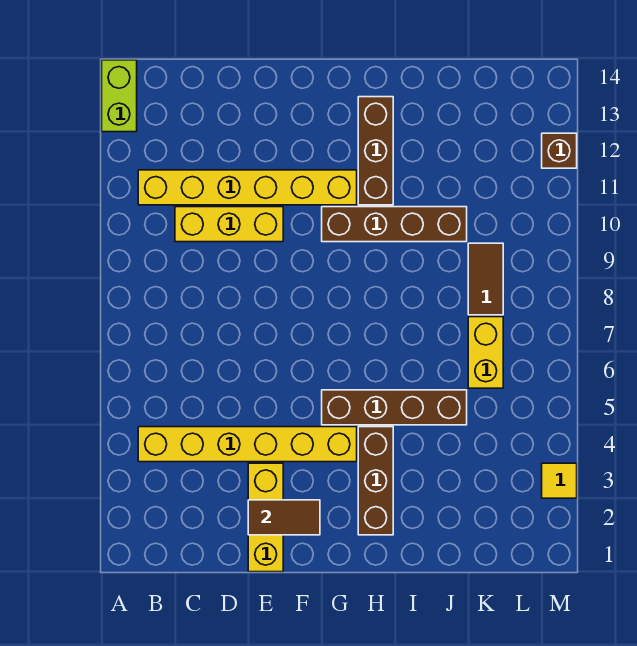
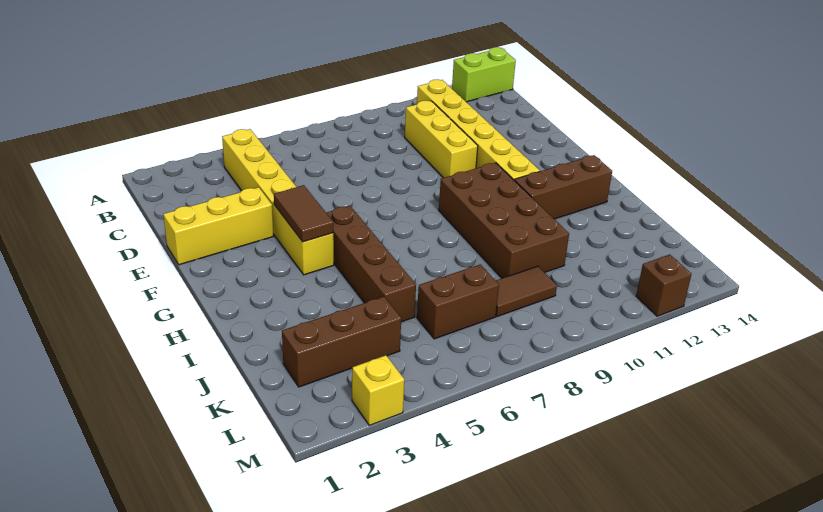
brown 1x2 tile [248,500,320,535] -> brown 1x2 tile moved to [274,185,333,242]
brown 1x4 brick [322,207,467,242] -> brown 2x4 brick [439,163,569,278]
brown 1x3 brick [358,427,393,535] -> brown 1x3 brick moved to [282,297,401,387]
yellow 1x2 brick [468,317,503,388] -> brown 1x2 brick [417,264,499,339]
yellow 1x1 tile [542,463,577,498] -> yellow 1x1 brick [352,355,404,425]

